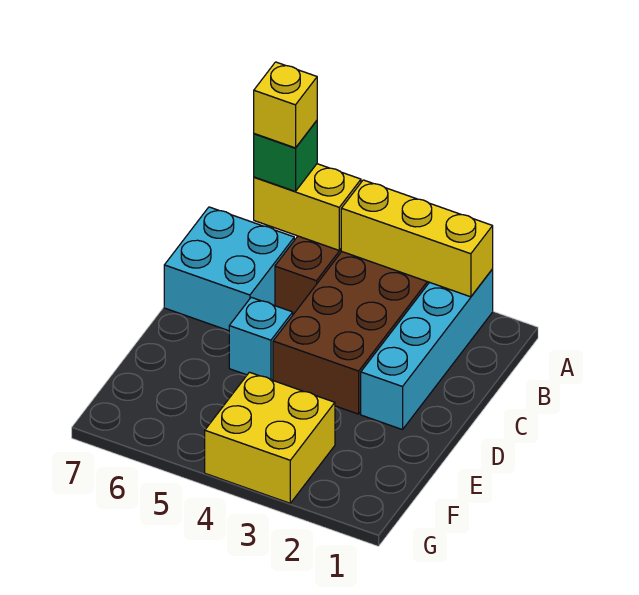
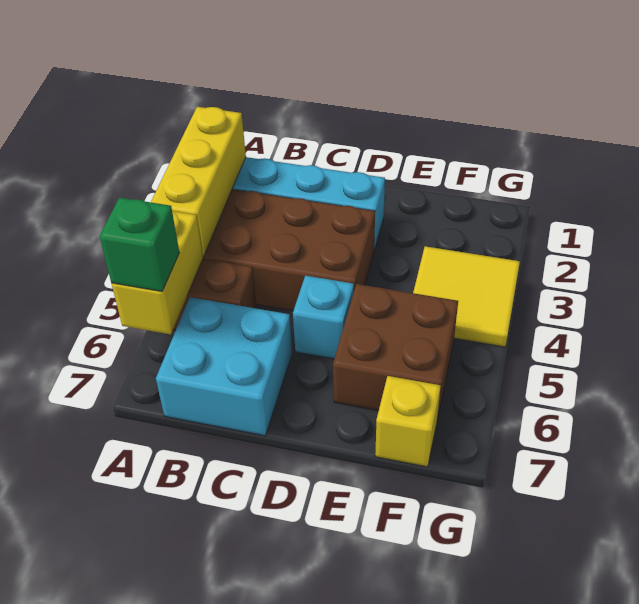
yellow 1x1 brick [254,62,317,148] -> yellow 1x1 brick moved to [375,376,441,467]
none -> brown 2x2 brick [333,284,458,420]
yellow 2x2 brick [205,372,335,503] -> yellow 2x2 tile [413,246,520,347]

